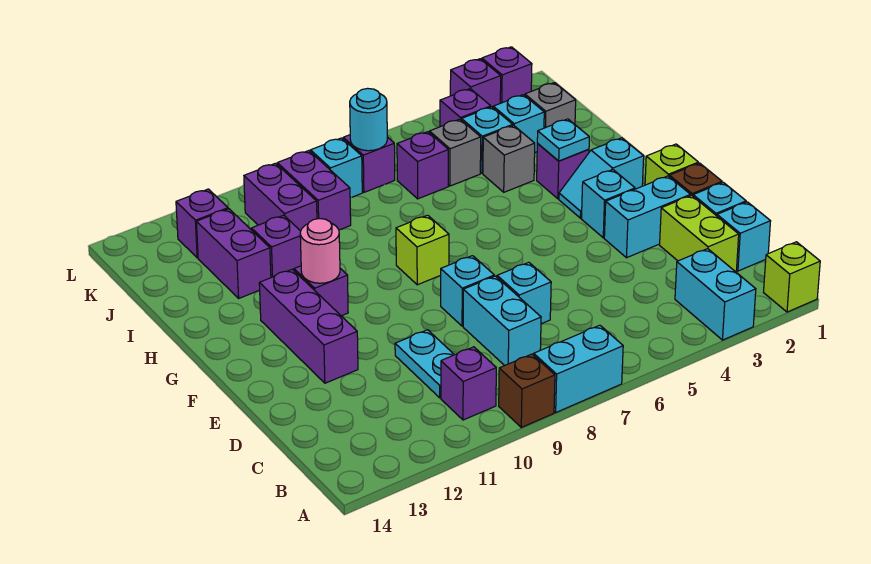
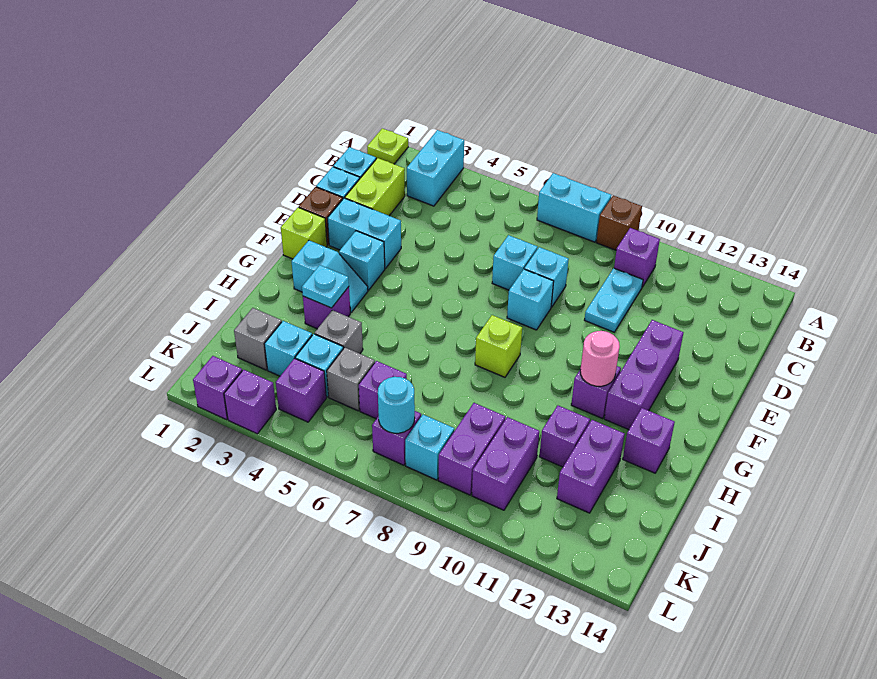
lime 1x1 brick [764,242,820,312] -> lime 1x1 plate [367,128,408,164]
cyan 1x2 brick [463,276,541,366] -> cyan 1x1 brick [524,247,569,307]
purple 1x1 brick [176,189,228,258] -> purple 1x1 brick moved to [623,408,675,473]

